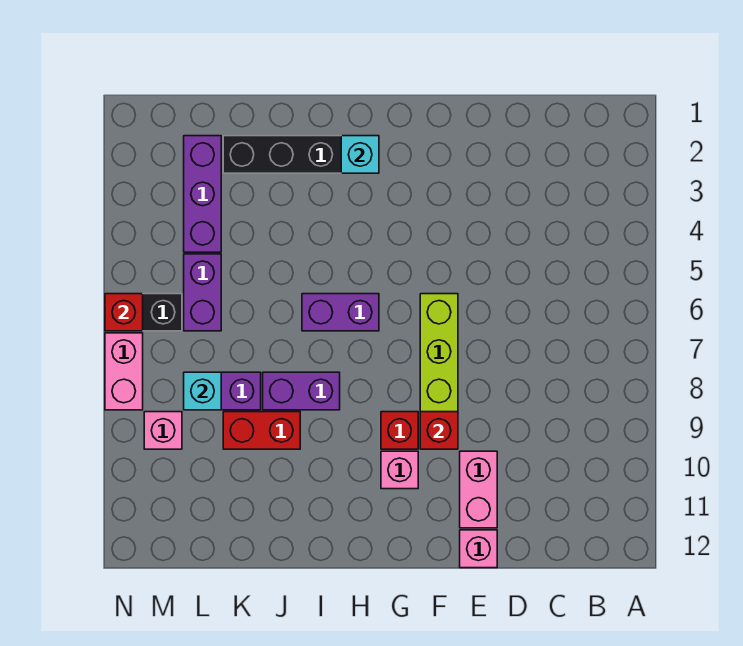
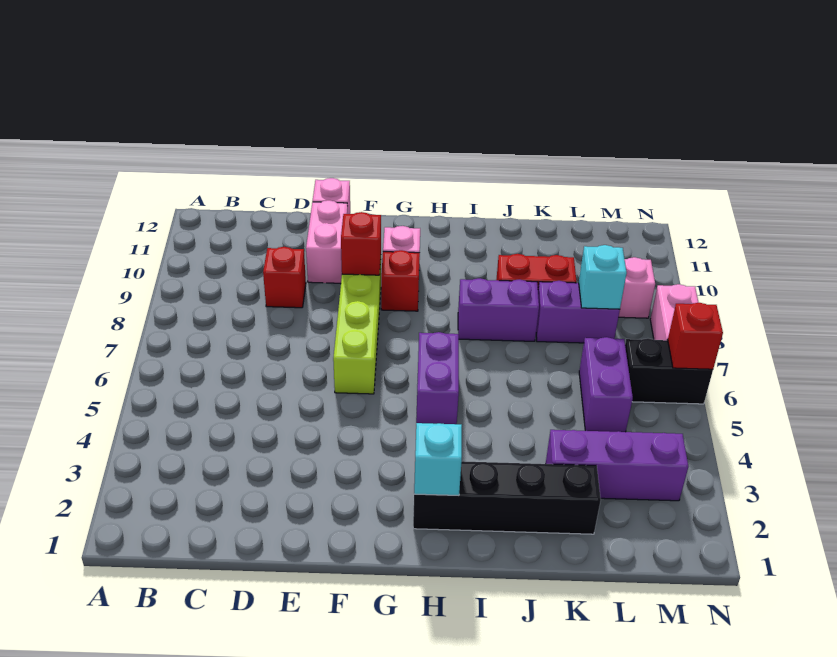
none -> red 1x1 brick [263,247,306,308]
purple 1x2 brick [302,294,379,331] -> purple 1x2 brick turned to [416,332,459,424]
purple 1x3 brick [184,136,221,252] -> purple 1x3 brick turned to [546,430,688,501]

